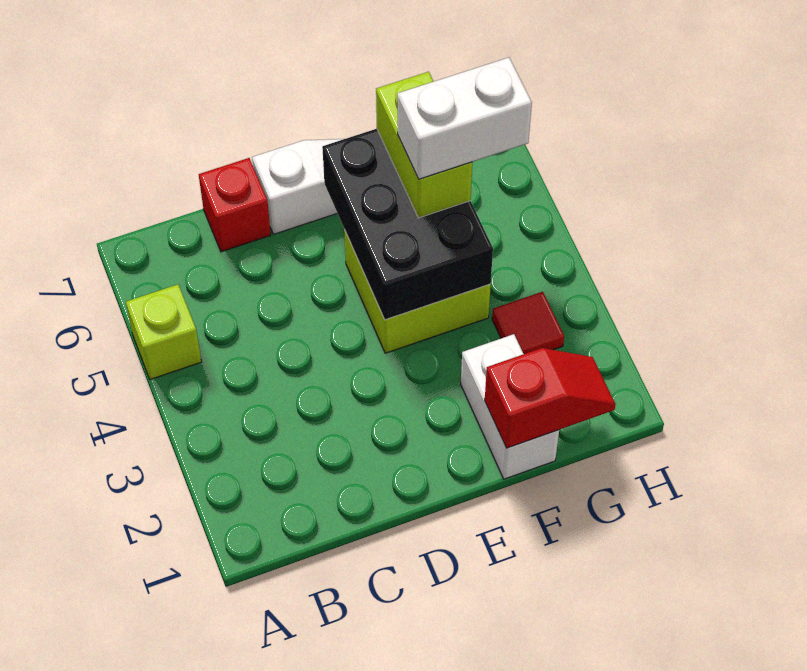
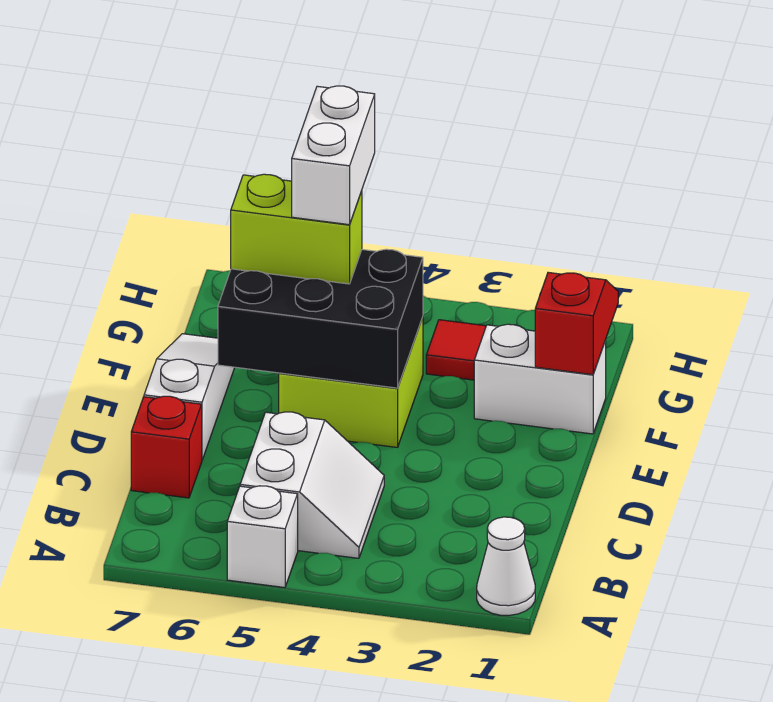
none -> white 1x1 cone [477,517,535,615]
lime 1x1 brick [126,284,201,380] -> white 1x1 brick [227,486,298,588]
none -> white 2x2 slope [240,412,384,558]

